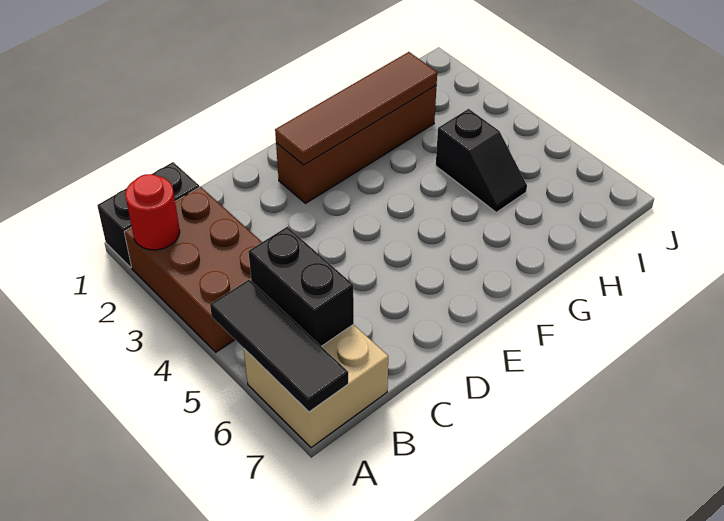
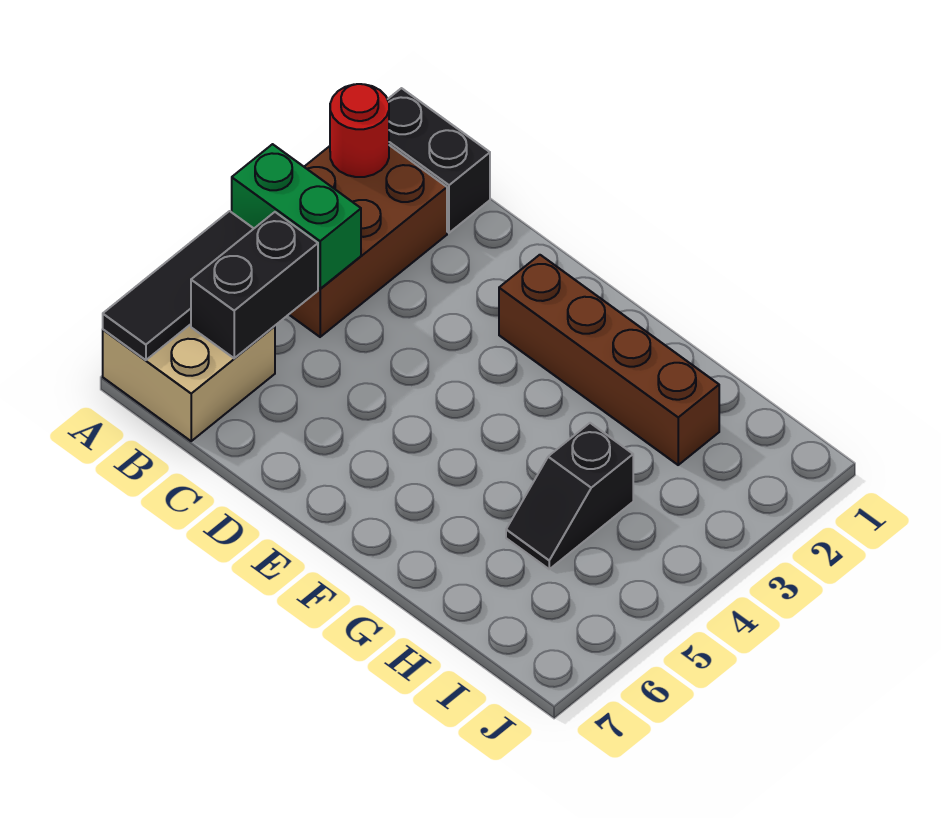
none -> green 1x2 brick [232,144,361,289]
brown 1x4 tile [275,52,437,165] -> none

